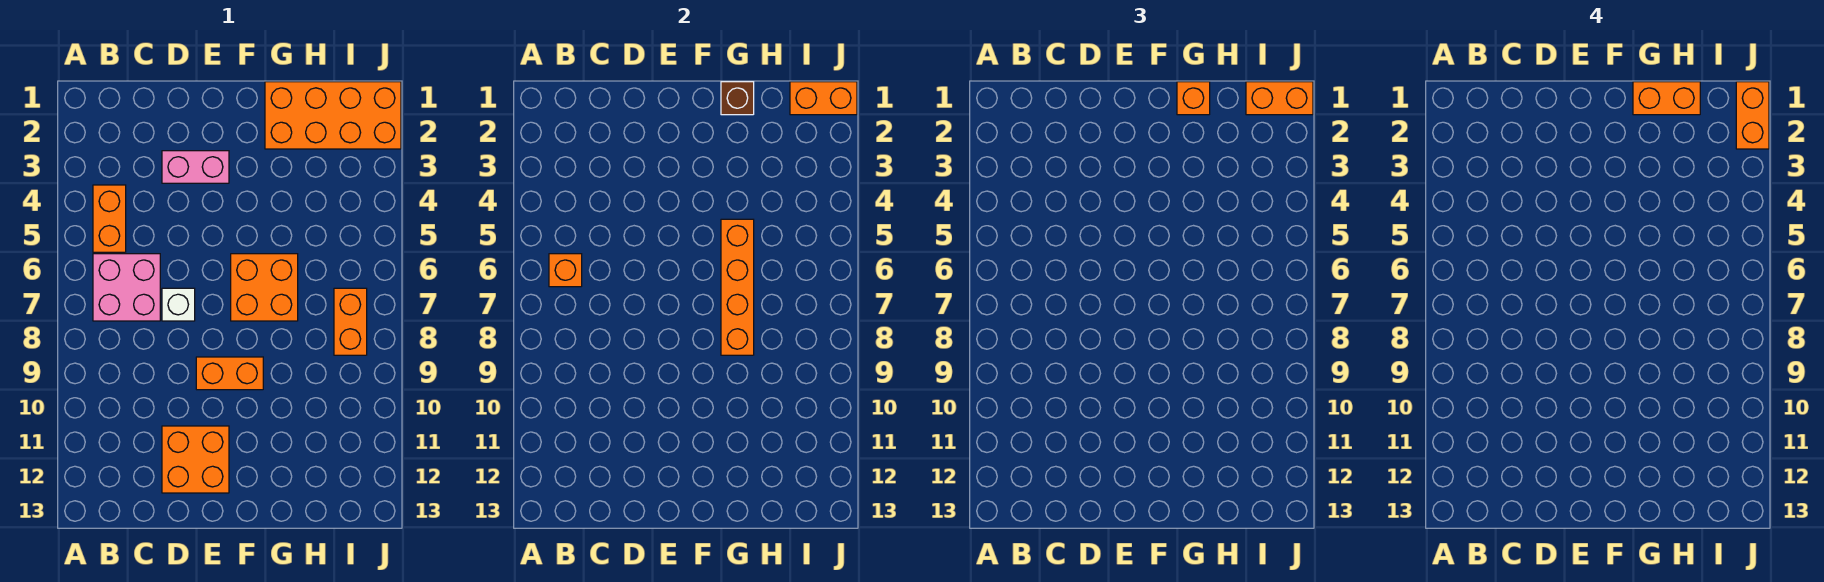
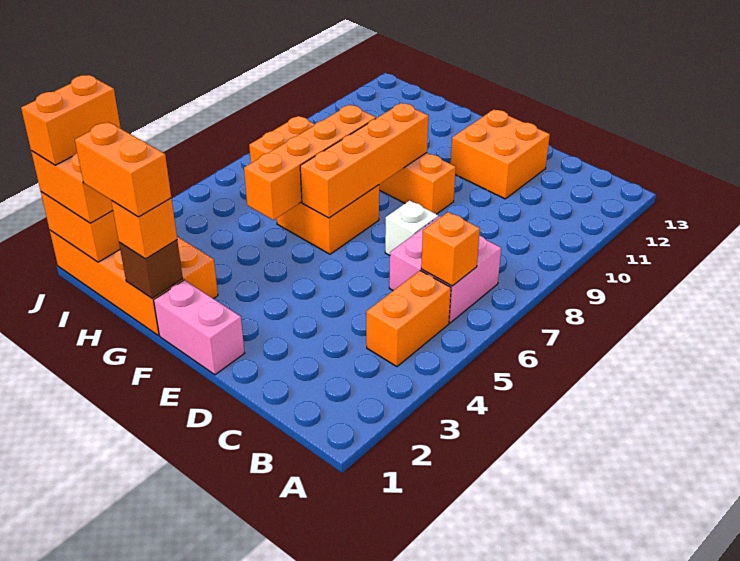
pink 1x2 brick [162,151,229,183] -> pink 1x2 brick moved to [154,280,244,375]
none -> orange 1x4 brick [300,103,428,218]

